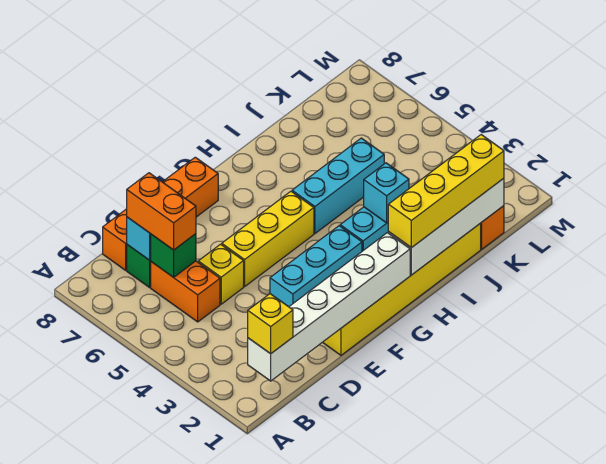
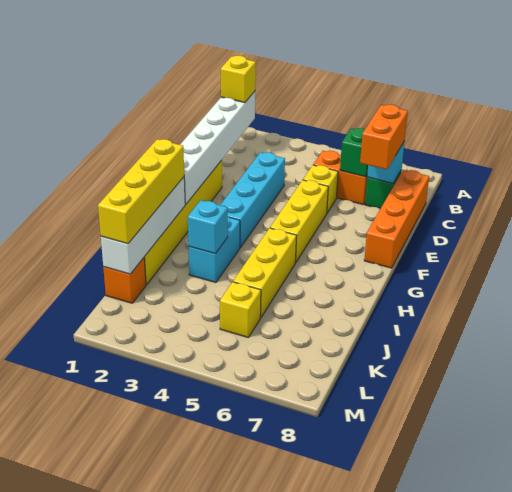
orange 1x2 brick [127,173,196,250] -> orange 1x2 brick turned to [360,104,408,170]
cyan 1x3 brick [270,226,362,307] -> cyan 1x4 brick [220,152,285,248]
cyan 1x3 brick [292,138,384,233] -> yellow 1x3 brick [233,228,297,318]
none -> yellow 1x1 brick [220,282,261,337]

